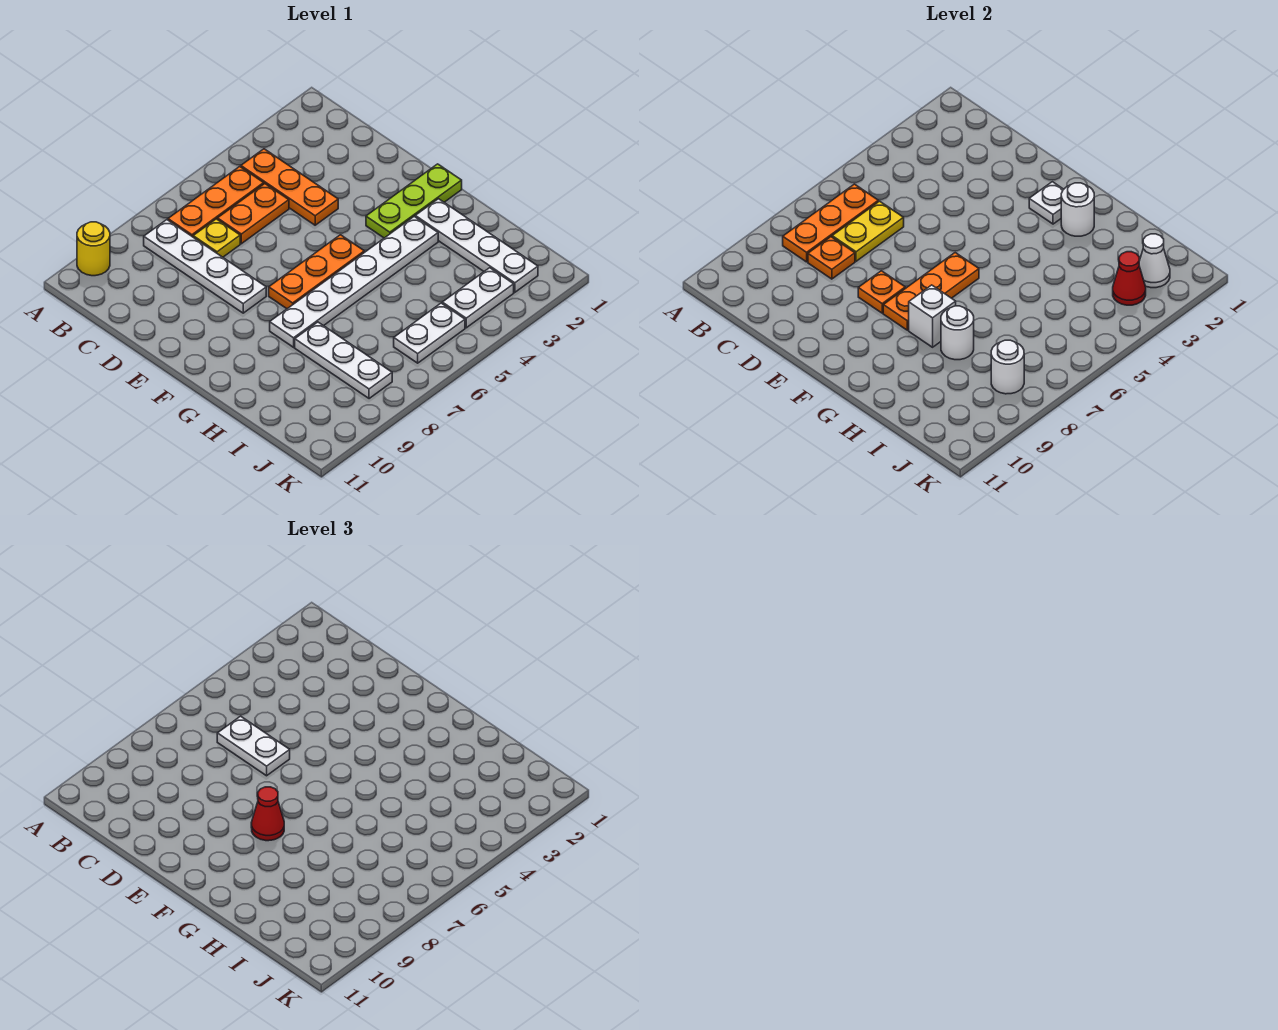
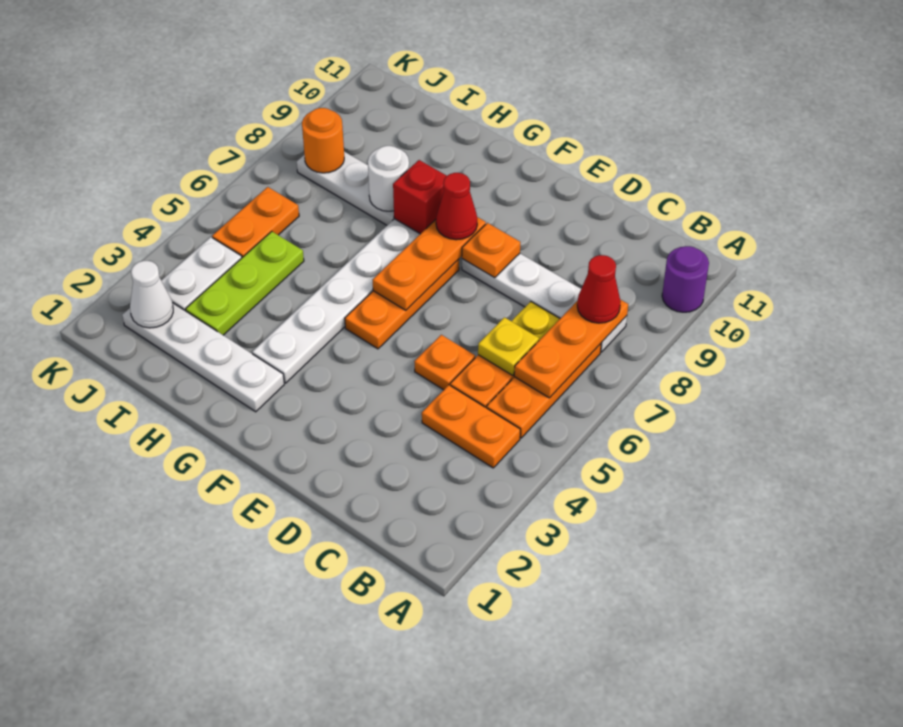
yellow 1x1 round brick [77,222,110,276] -> purple 1x1 round brick [662,246,709,312]
orange 1x3 plate [241,149,338,225] -> orange 1x2 plate [422,385,520,468]
yellow 1x2 plate [832,201,904,261] -> yellow 1x1 plate [478,317,539,375]
white 1x2 plate [217,716,290,776] -> none
orange 1x1 plate [808,237,855,279] -> orange 1x1 plate moved to [414,335,475,390]
lime 1x3 plate [366,164,462,238] -> lime 1x3 plate moved to [186,231,304,335]
white 1x1 plate [1029,182,1064,224] -> none
white 1x1 round brick [1061,183,1094,236] -> none
white 1x1 brick [909,285,956,347] -> red 1x1 brick [393,160,446,234]
red 1x1 cone [1113,252,1146,305] -> red 1x1 cone moved to [577,255,621,323]
white 1x2 plate [394,303,465,363] -> orange 1x2 plate [212,187,299,257]
white 1x1 round brick [991,340,1024,394] -> orange 1x1 round brick [302,108,344,173]

